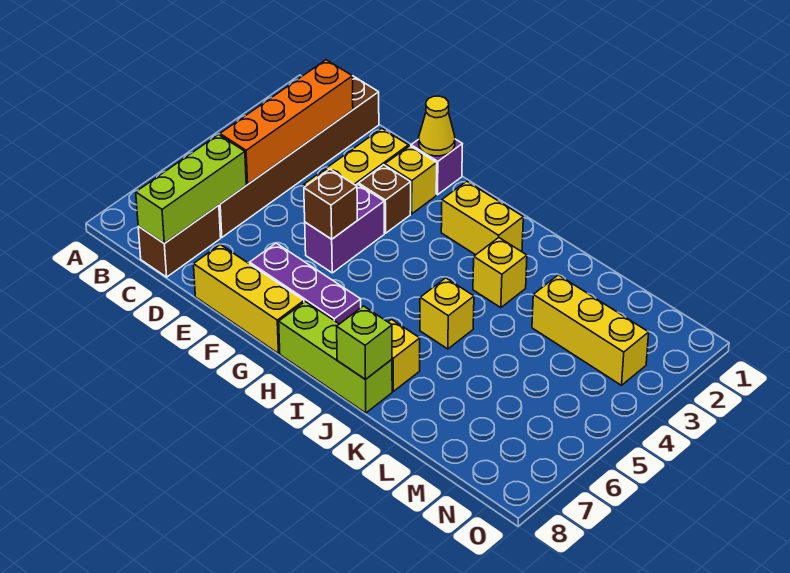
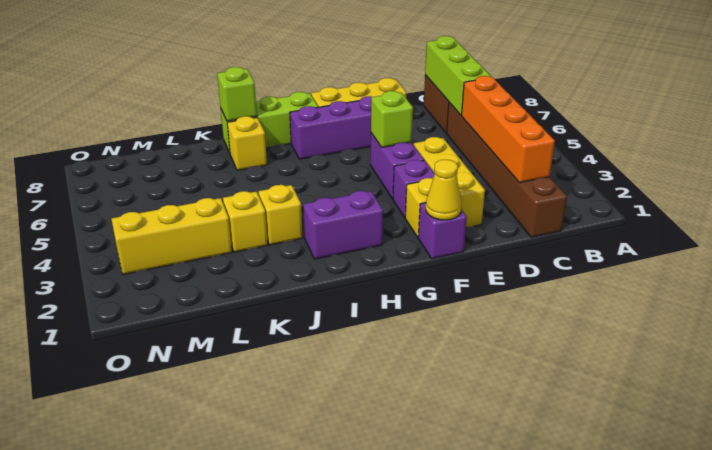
brown 1x1 brick [359,165,411,233] -> purple 1x1 brick [393,160,435,217]
brown 1x1 brick [304,169,357,239] -> lime 1x1 brick [371,91,413,147]
yellow 1x2 brick [441,181,523,255] -> purple 1x2 brick [303,191,383,259]
yellow 1x1 brick [420,278,474,349] -> yellow 1x1 brick moved to [223,191,268,252]

